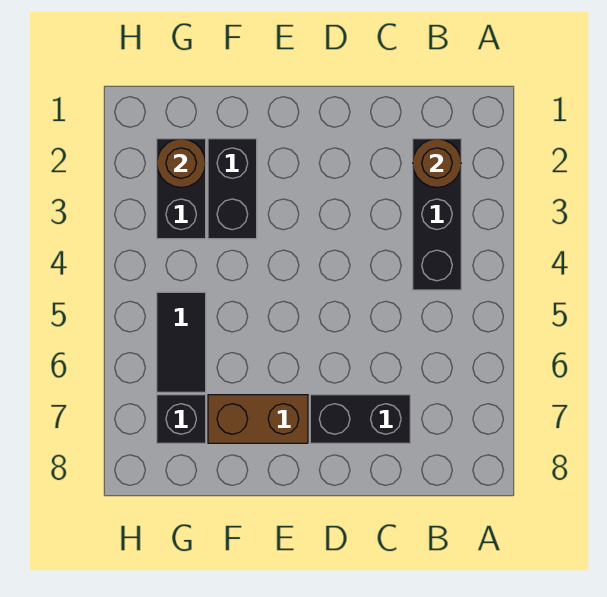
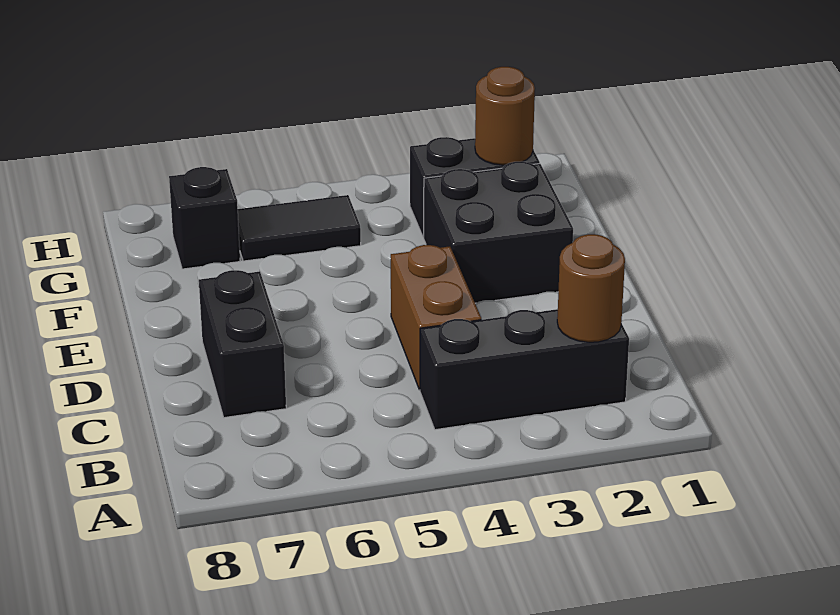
brown 1x2 brick [208,395,308,443] -> brown 1x2 brick moved to [391,245,481,390]
black 1x2 brick [208,139,257,239] -> black 2x2 brick [424,161,573,303]

